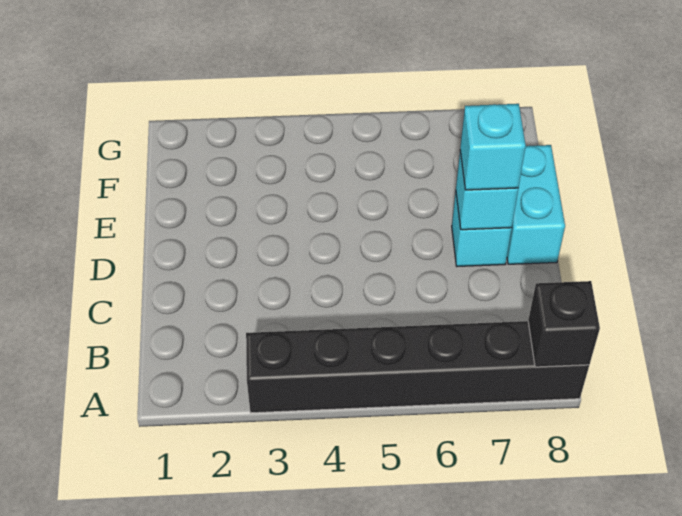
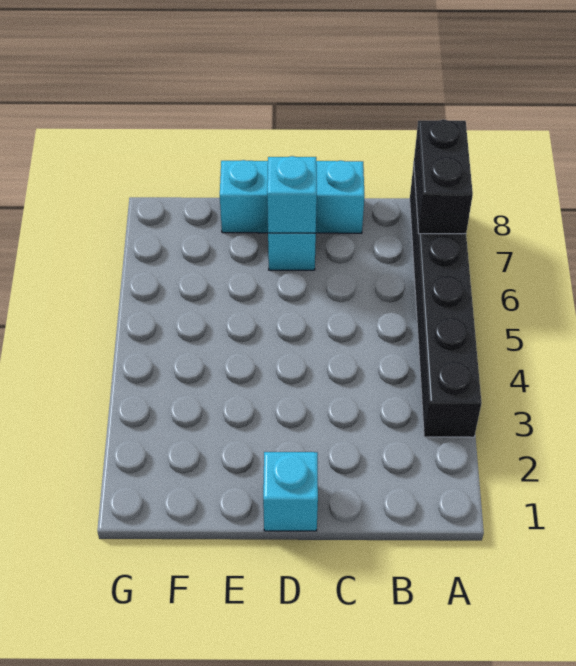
black 1x1 brick [528,281,600,367] -> black 1x2 brick [414,120,473,234]
cyan 1x1 brick [460,104,526,190] -> cyan 1x1 brick moved to [263,452,318,531]
cyan 1x2 brick [507,145,565,264] -> cyan 1x3 brick [220,160,365,233]

